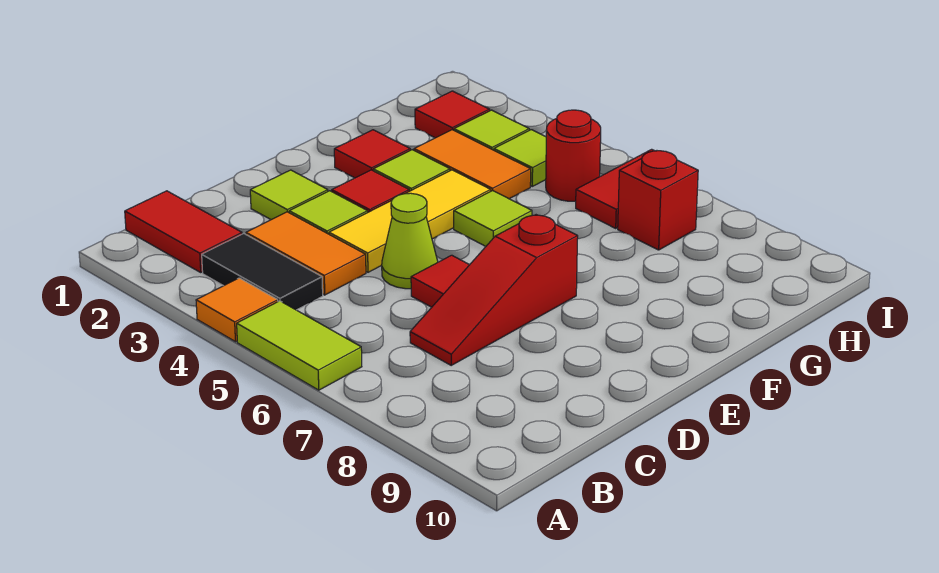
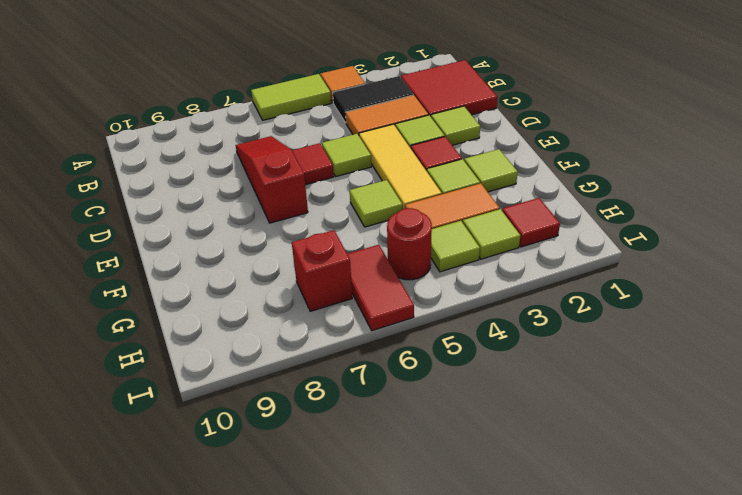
red 1x2 tile [125,191,242,272] -> red 2x2 tile [401,60,497,117]
lime 1x1 cone [382,193,438,289] -> lime 1x1 tile [322,134,371,176]
red 1x1 tile [334,130,410,178] -> lime 1x1 tile [464,149,518,192]

